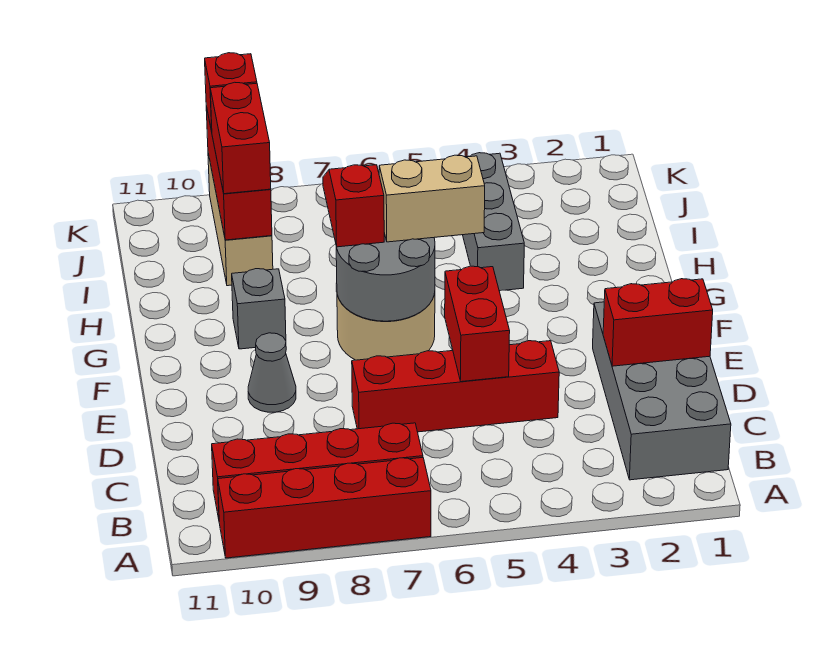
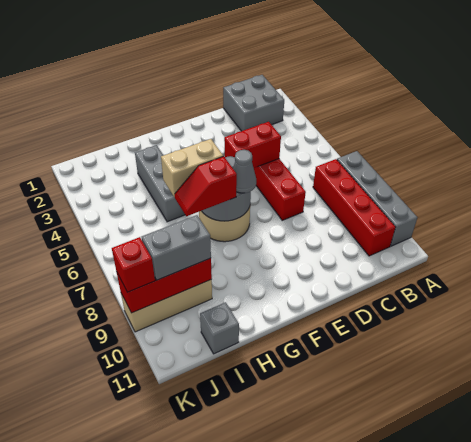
red 1x4 brick [218,458,431,558] -> grey 1x4 brick [337,151,417,246]
grey 2x4 brick [593,302,731,480] -> grey 2x2 brick [223,75,284,131]
red 1x2 brick [603,279,713,366] -> none
grey 1x1 cone [248,333,296,412] -> grey 1x1 cone moved to [233,150,256,193]
tan 1x2 brick [379,155,485,242] -> tan 1x2 brick turned to [161,139,223,197]
grey 1x1 brick [232,269,286,349] -> grey 1x1 brick moved to [200,302,239,354]
grey 1x3 brick [463,153,524,291] -> grey 1x3 brick turned to [135,145,185,222]
red 1x2 brick [210,82,271,194] -> grey 1x2 brick [142,215,211,280]

